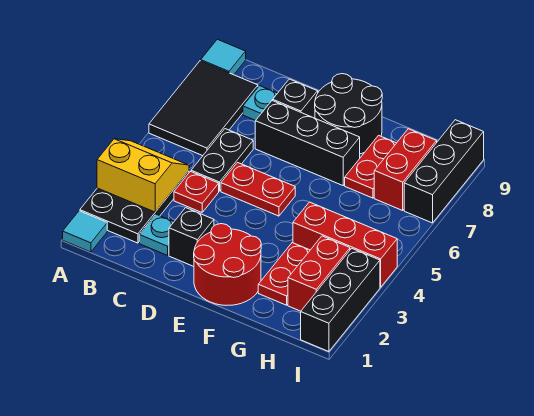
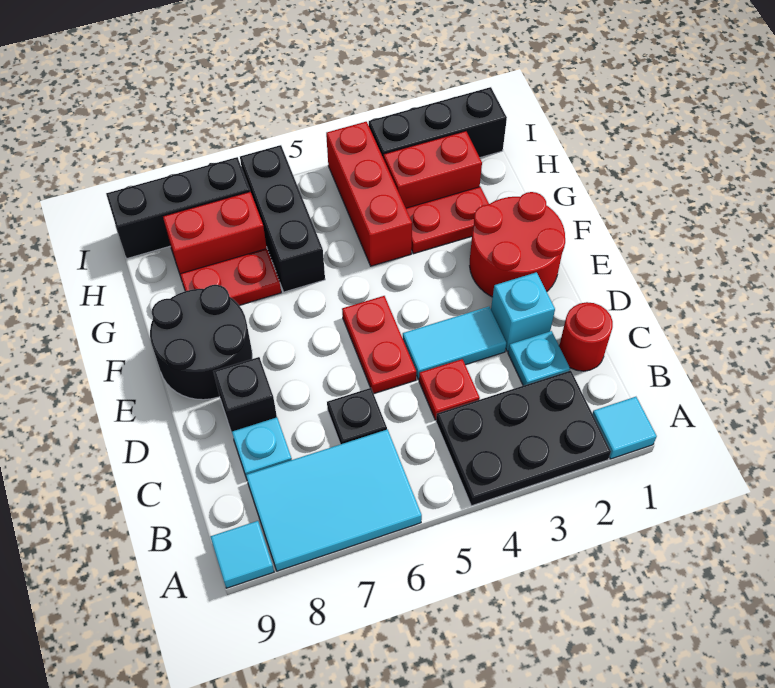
yellow 2x2 slope [97,139,189,212] -> none
black 2x3 tile [149,61,258,156] -> cyan 2x3 tile [246,429,422,571]
none -> red 1x1 round brick [559,302,613,371]
black 1x2 plate [191,129,253,191] -> black 1x1 plate [327,388,387,444]
black 1x1 brick [169,208,214,266] -> cyan 1x1 brick [491,272,555,351]
none -> cyan 1x2 tile [403,307,506,379]
black 1x3 brick [255,100,360,185] -> black 1x3 brick moved to [240,145,325,292]

